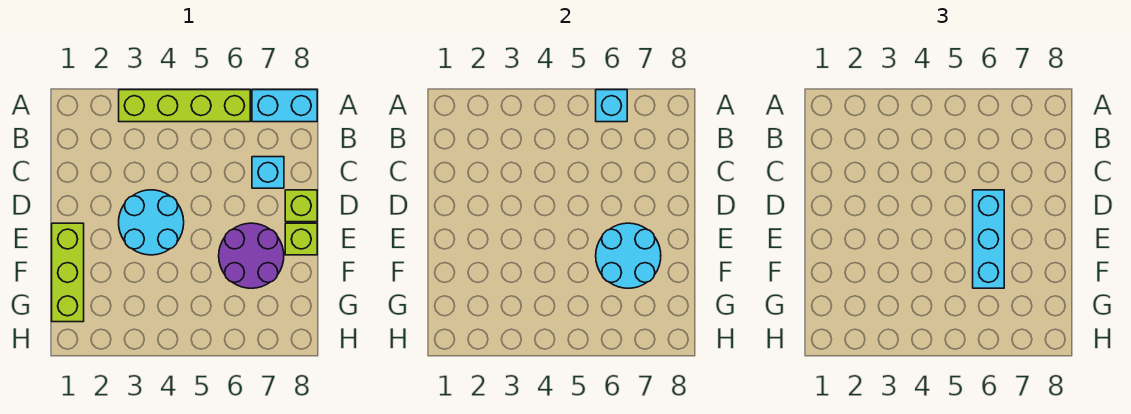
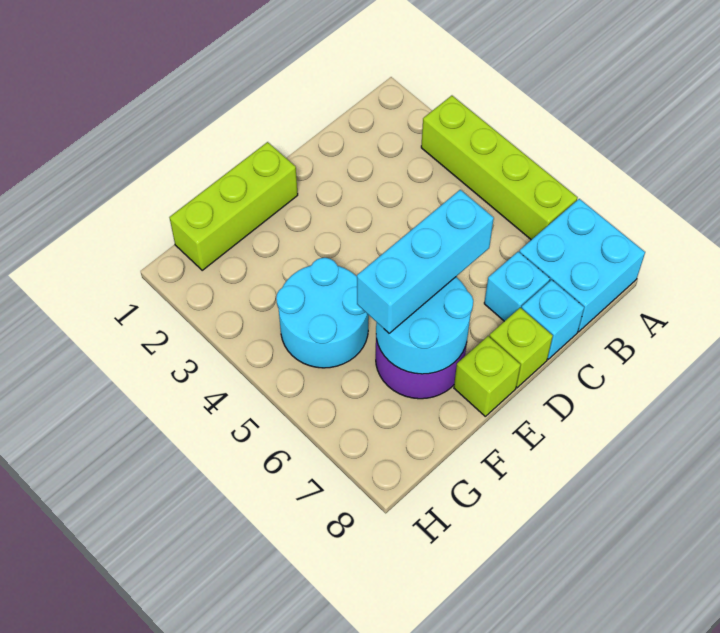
cyan 1x1 brick [596,90,627,122] -> cyan 1x1 brick moved to [522,280,584,359]
cyan 1x2 brick [252,90,317,122] -> cyan 2x2 brick [519,199,645,332]
cyan 2x2 round brick [119,190,184,255] -> cyan 2x2 round brick moved to [276,258,369,368]

